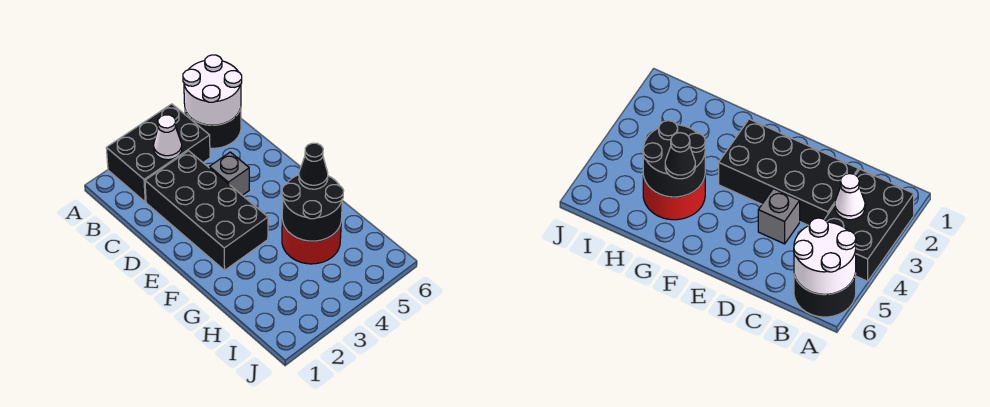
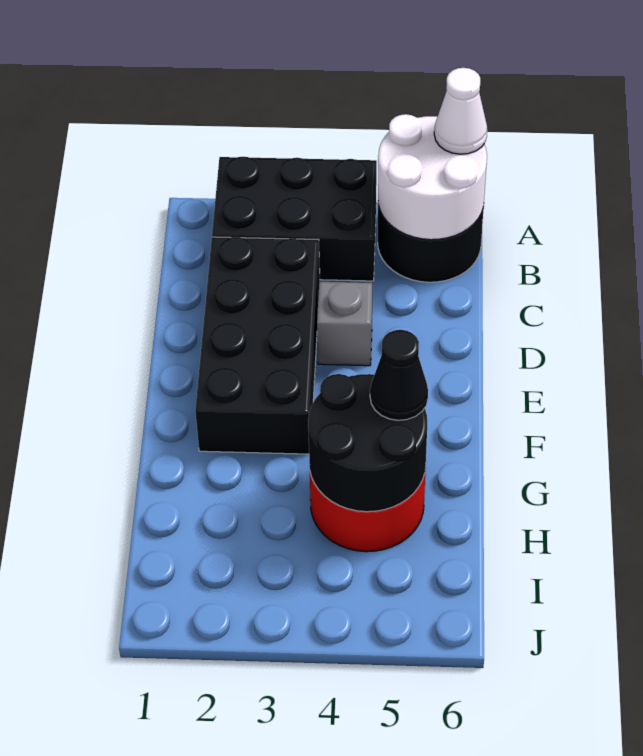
white 1x1 cone [154,115,182,160] -> white 1x1 cone moved to [434,68,487,154]

